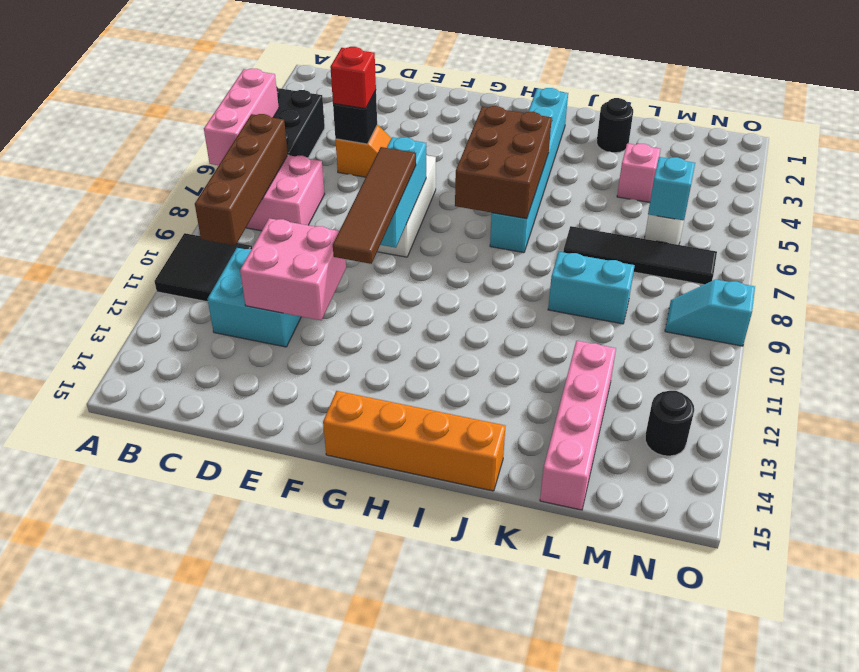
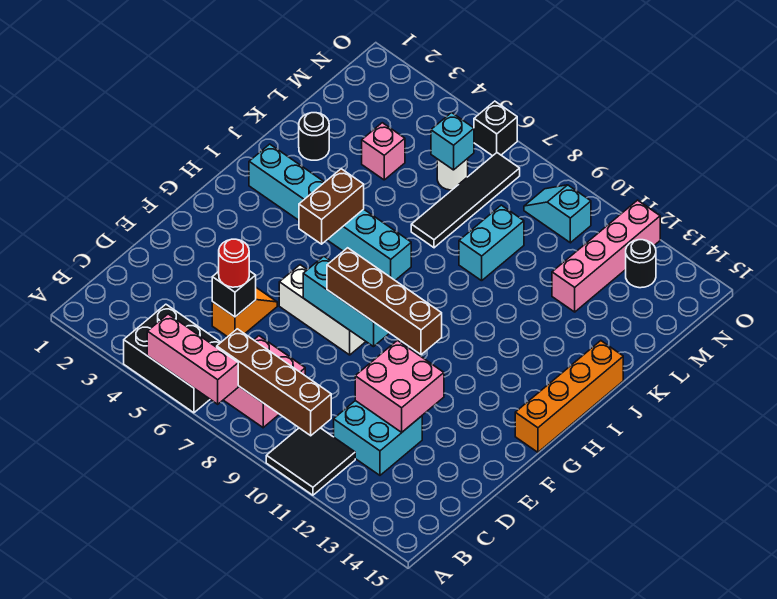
red 1x1 brick [330,47,376,109] -> red 1x1 round brick [219,239,249,287]
brown 1x4 tile [333,147,416,264] -> brown 1x4 brick [327,248,442,355]
brown 2x3 brick [455,106,552,219] -> brown 1x2 brick [299,169,364,244]
pink 1x4 brick [540,341,616,510] -> pink 1x4 brick turned to [552,200,660,312]
cyan 1x2 slope [665,280,755,346] -> cyan 1x2 slope turned to [524,185,591,243]
none -> black 1x1 brick [474,101,517,156]

